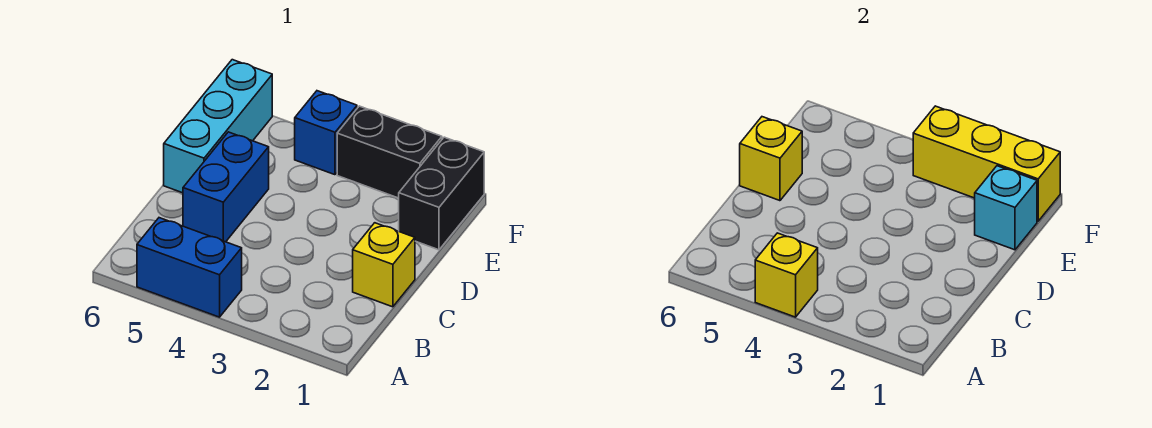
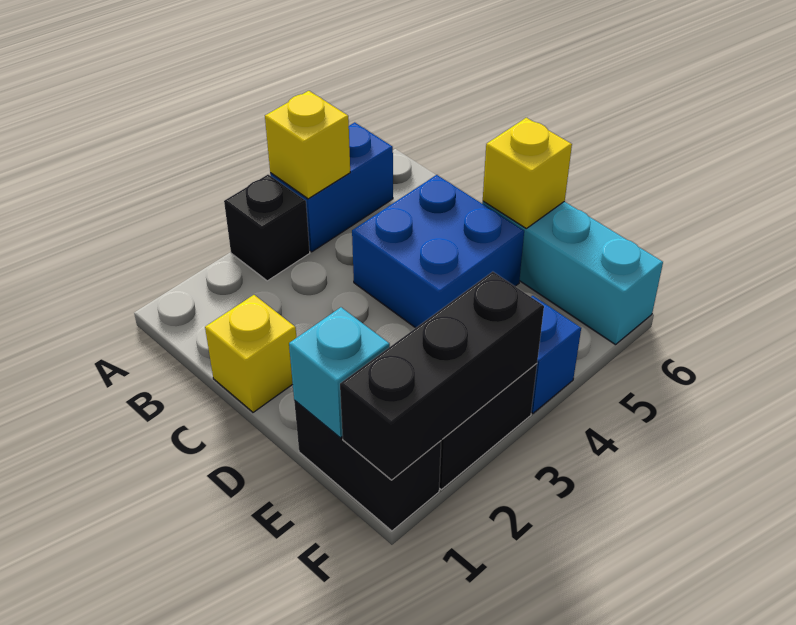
none -> black 1x1 brick [224,175,310,281]
blue 1x2 brick [183,132,269,242] -> blue 2x2 brick [352,175,524,328]
yellow 1x3 brick [913,106,1060,221] -> black 1x3 brick [340,272,544,480]

